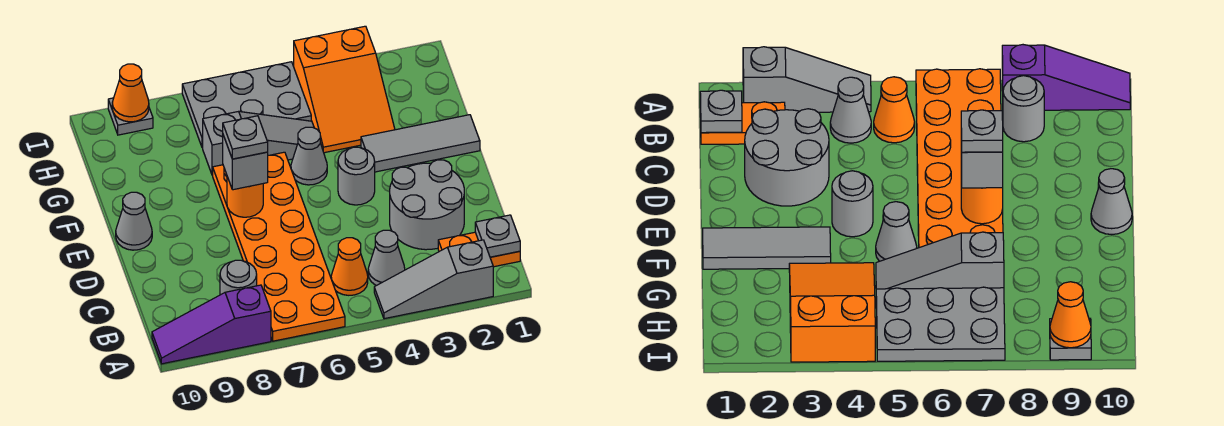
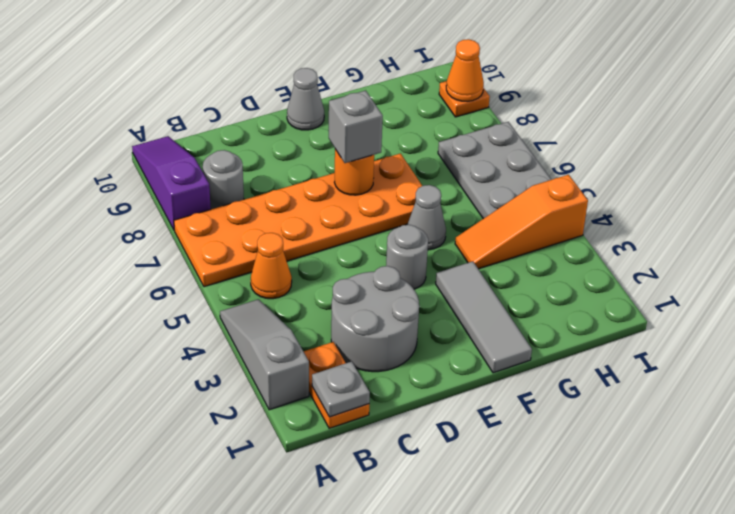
grey 1x1 cone [368,230,405,286] -> none
grey 1x1 plate [223,116,268,159] -> none
orange 2x3 slope [294,26,395,153] -> orange 1x3 slope [455,175,588,269]
grey 1x3 slope [203,111,314,175] -> none
grey 1x1 plate [108,98,153,135] -> orange 1x1 plate [439,81,490,117]

